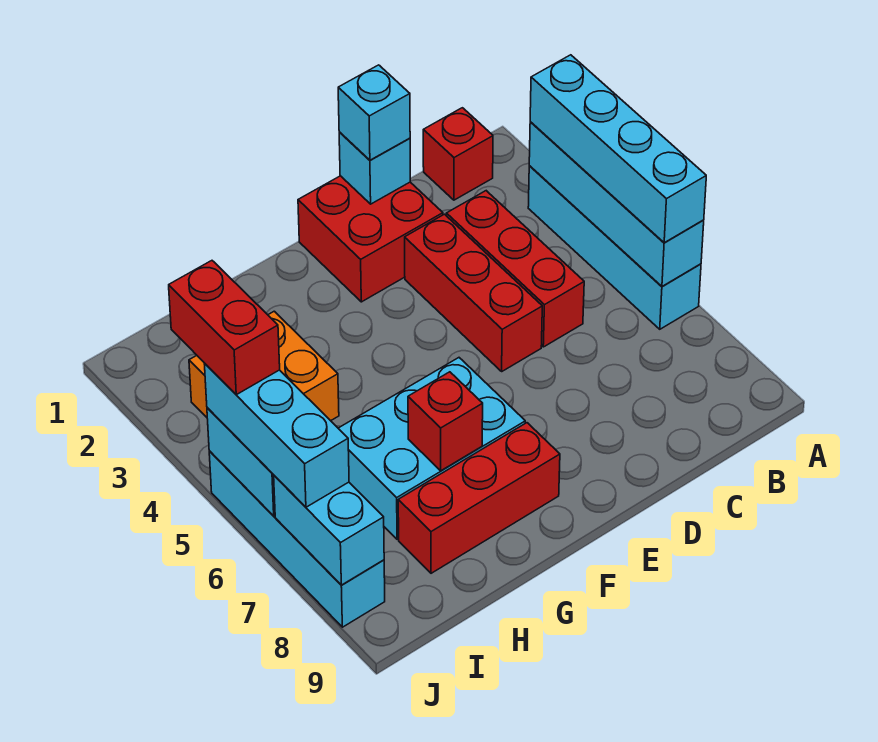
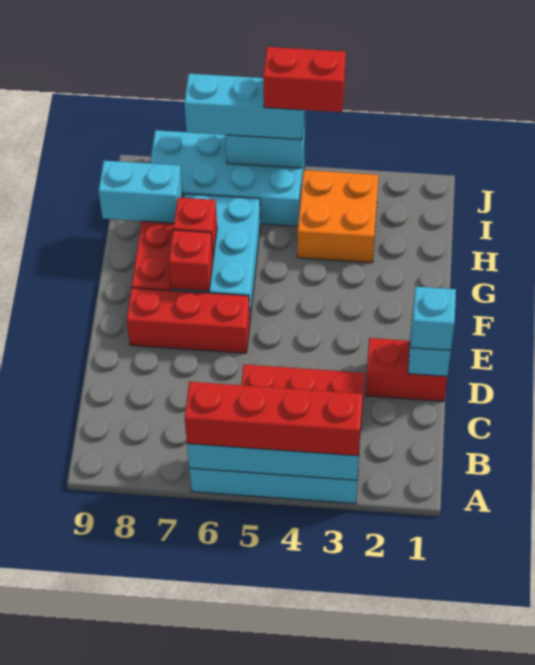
cyan 1x4 brick [530,55,706,243] -> red 1x4 brick [185,382,363,456]
red 1x1 brick [423,108,493,200] -> red 1x1 brick moved to [169,230,213,291]
red 2x2 brick [298,176,443,302] -> red 1x2 brick [365,338,447,401]
red 1x3 brick [405,214,542,371] -> red 1x3 brick moved to [127,288,250,353]
cyan 1x4 brick [209,451,385,627] -> cyan 2x4 brick [150,130,305,226]
cyan 1x2 brick [274,476,384,585] -> cyan 1x2 brick moved to [99,161,182,223]

